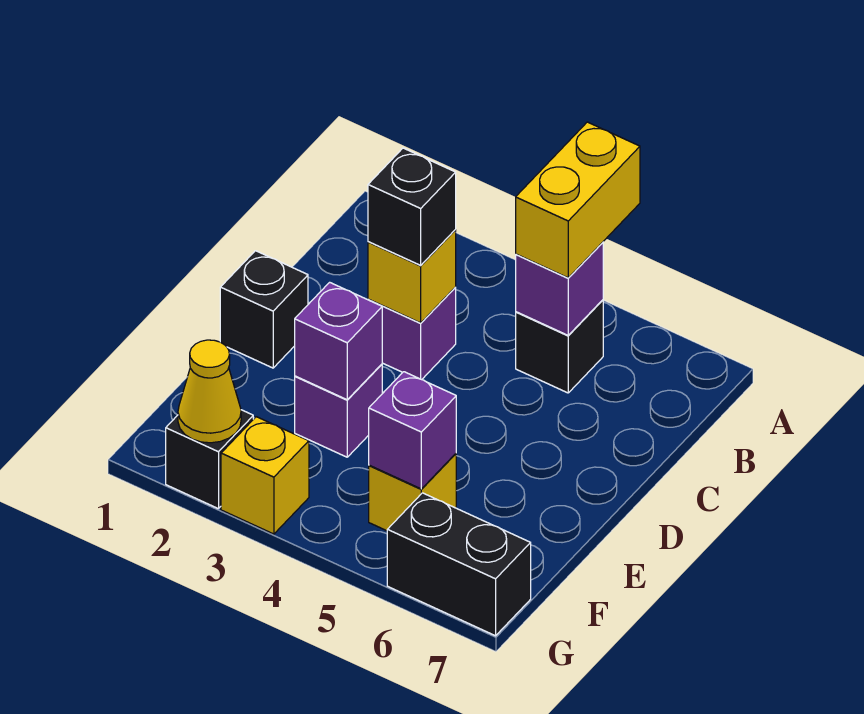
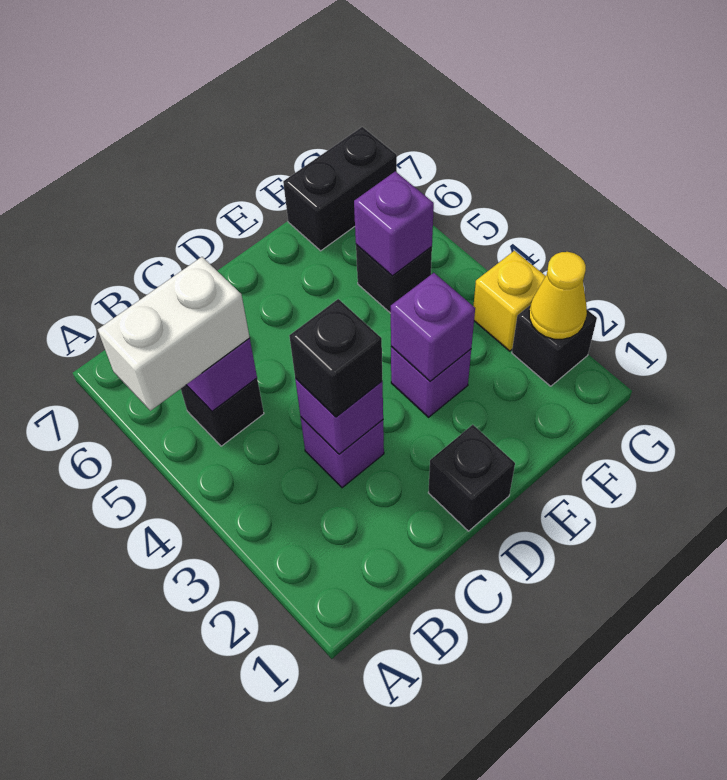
yellow 1x2 brick [516,122,640,278] -> white 1x2 brick [98,257,250,411]
yellow 1x1 brick [368,230,456,323] -> purple 1x1 brick [295,378,383,454]
yellow 1x1 brick [369,454,456,531] -> black 1x1 brick [356,245,432,313]
black 1x2 brick [387,493,531,636] -> black 1x2 brick turned to [283,127,397,251]

